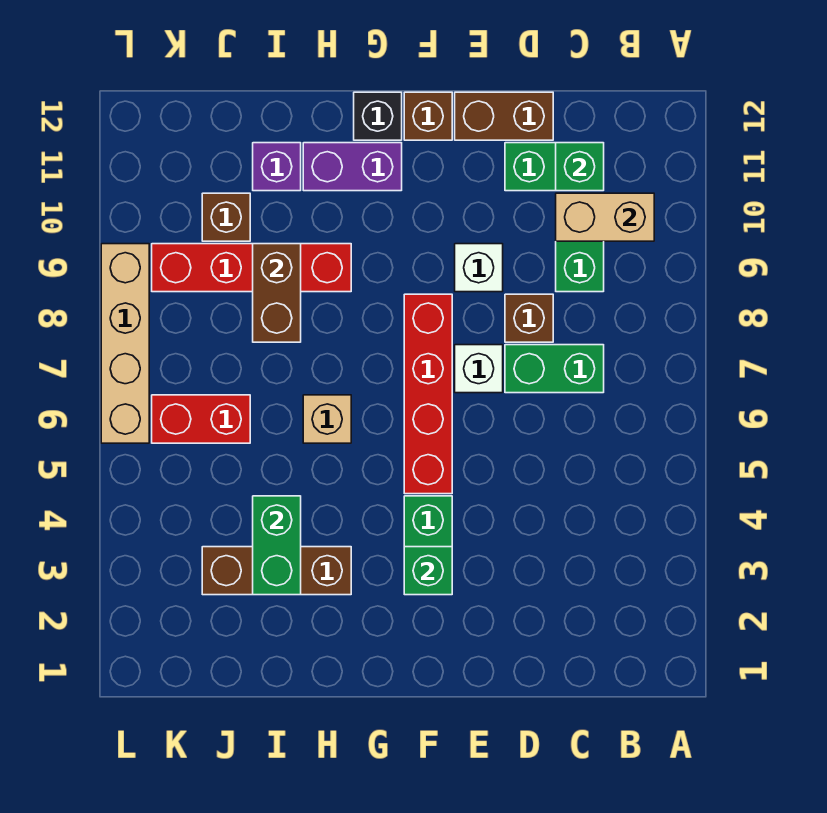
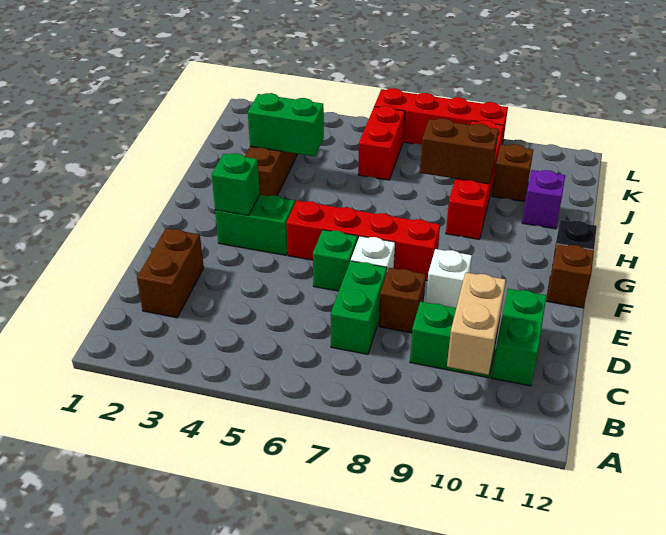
green 1x1 brick [556,143,604,191] -> green 1x1 brick moved to [313,230,358,291]
brown 1x2 brick [455,92,553,140] -> brown 1x2 brick moved to [137,229,204,318]
purple 1x2 brick [303,143,402,191] -> none
tan 1x1 brick [303,395,351,443] -> none
tan 1x4 brick [101,244,149,443] -> red 1x4 brick [375,88,508,145]

